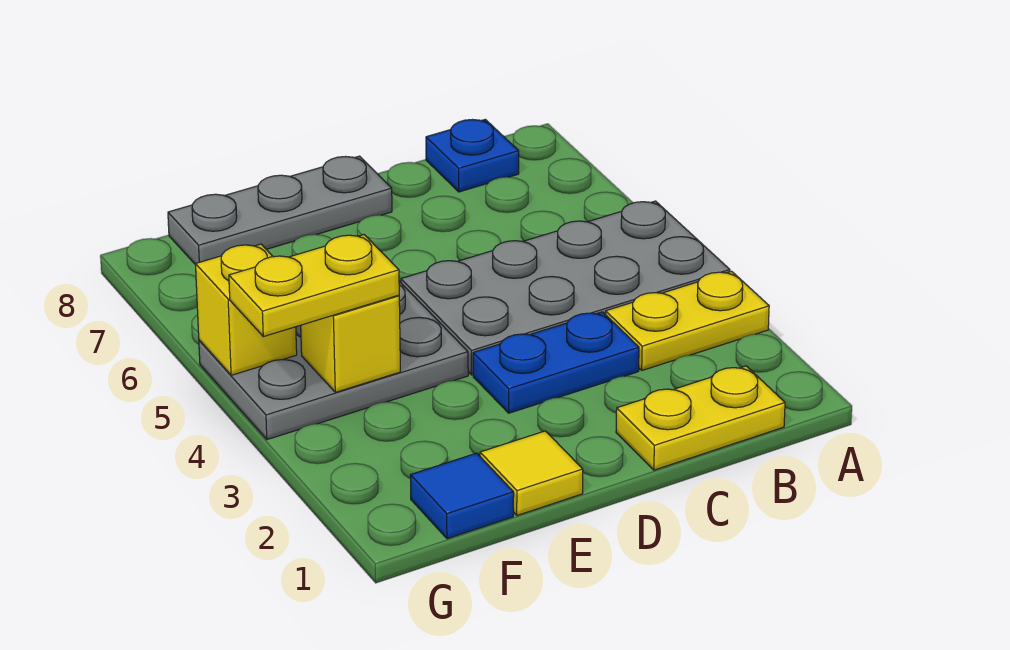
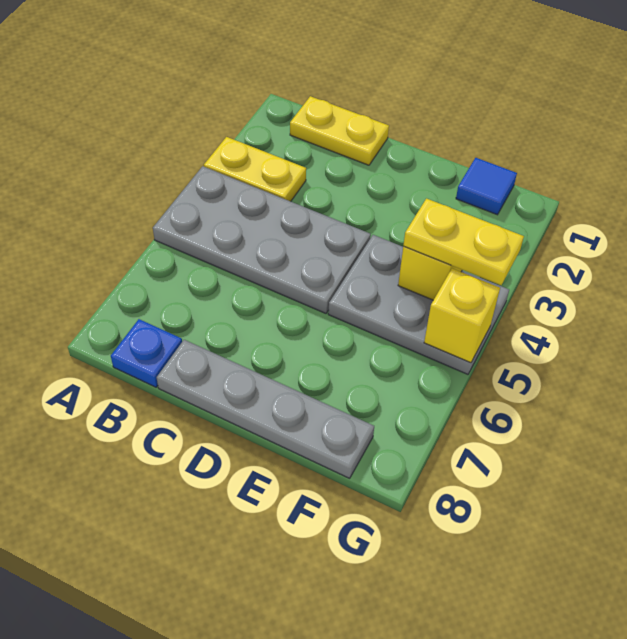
blue 1x2 plate [473,312,639,413] -> none
grey 1x3 plate [168,156,392,264] -> grey 1x4 plate [157,340,374,478]
yellow 1x1 tile [480,431,583,515] -> none

